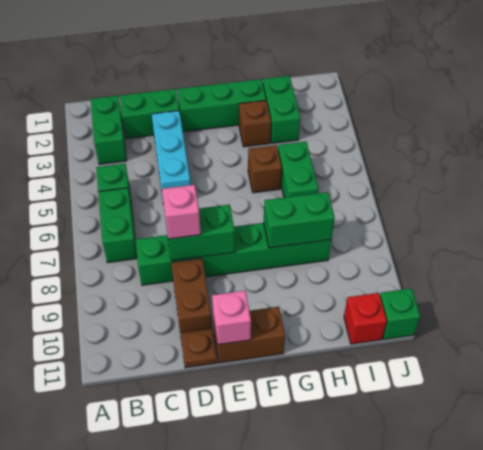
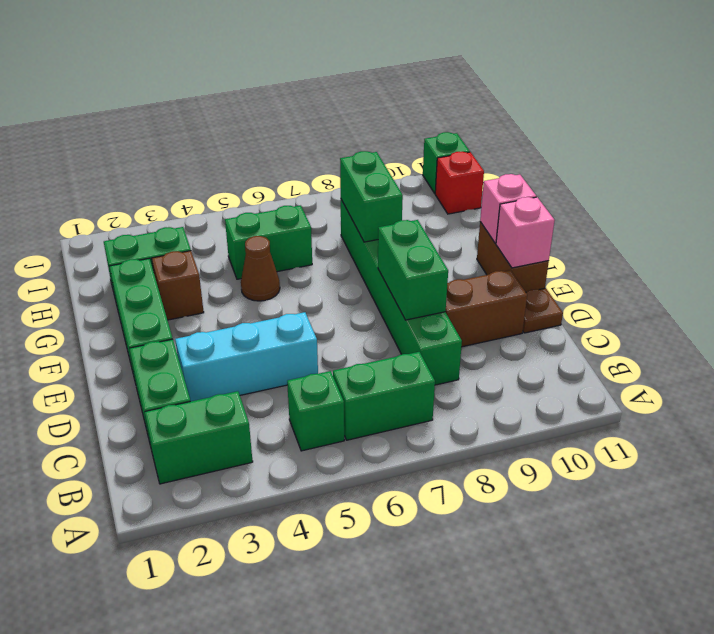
pink 1x1 brick [162,185,201,239] -> pink 1x1 brick moved to [480,174,536,243]
brown 1x1 brick [248,145,282,193] -> brown 1x1 cone [241,236,280,301]

